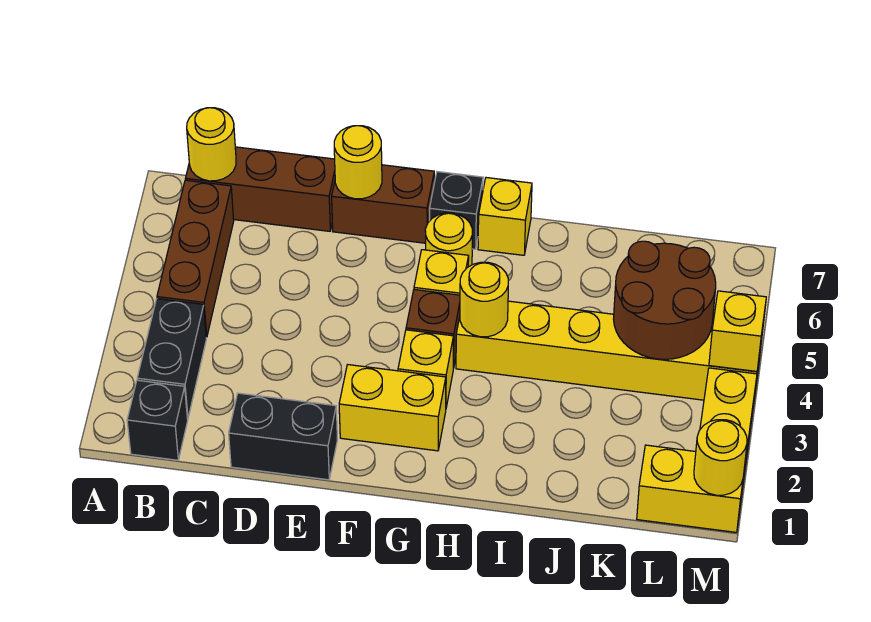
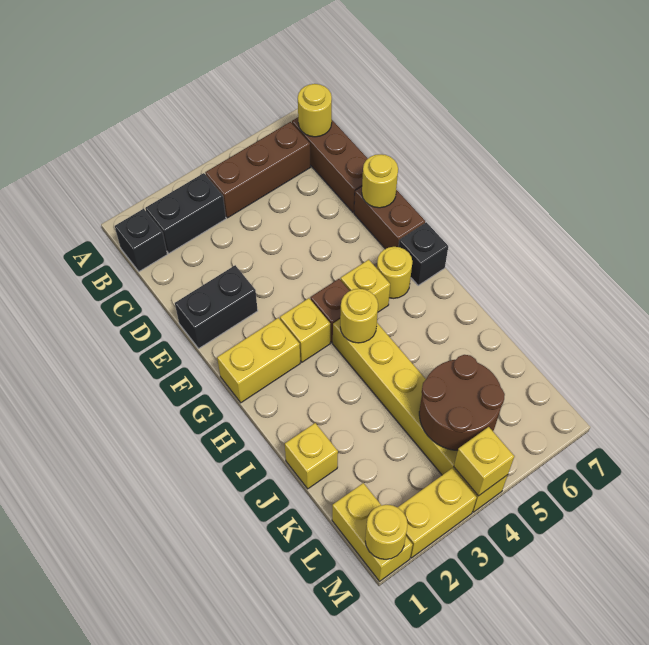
black 1x2 brick [229,393,337,480] -> black 1x2 brick turned to [175,265,258,348]
yellow 1x2 brick [339,365,446,451] -> yellow 1x2 brick turned to [217,318,300,403]
yellow 1x1 brick [478,178,532,255] -> yellow 1x1 brick moved to [285,423,338,489]

